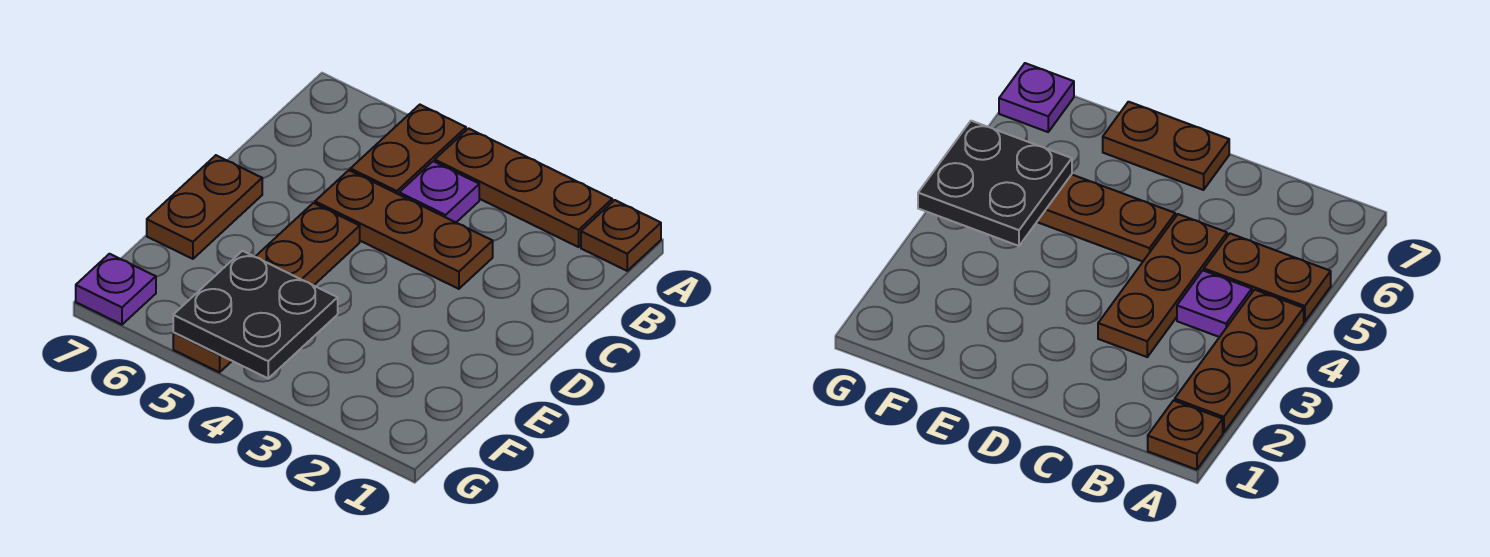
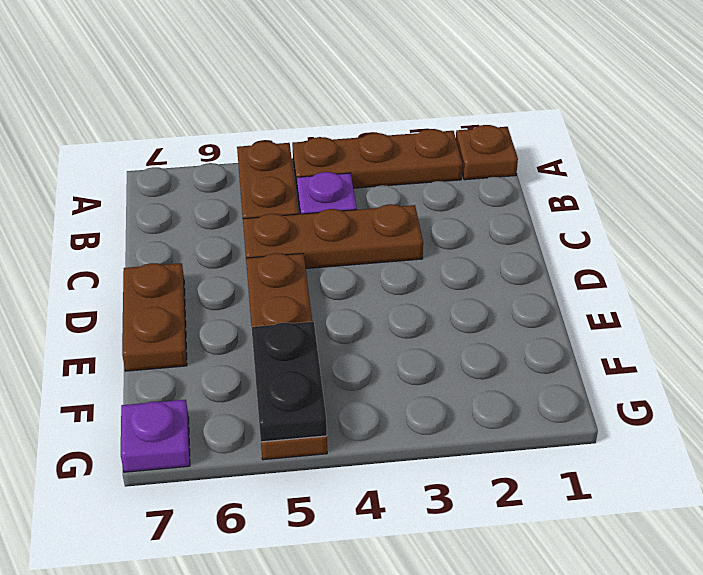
black 2x2 plate [173,251,338,378] -> black 1x2 plate [252,322,327,442]

